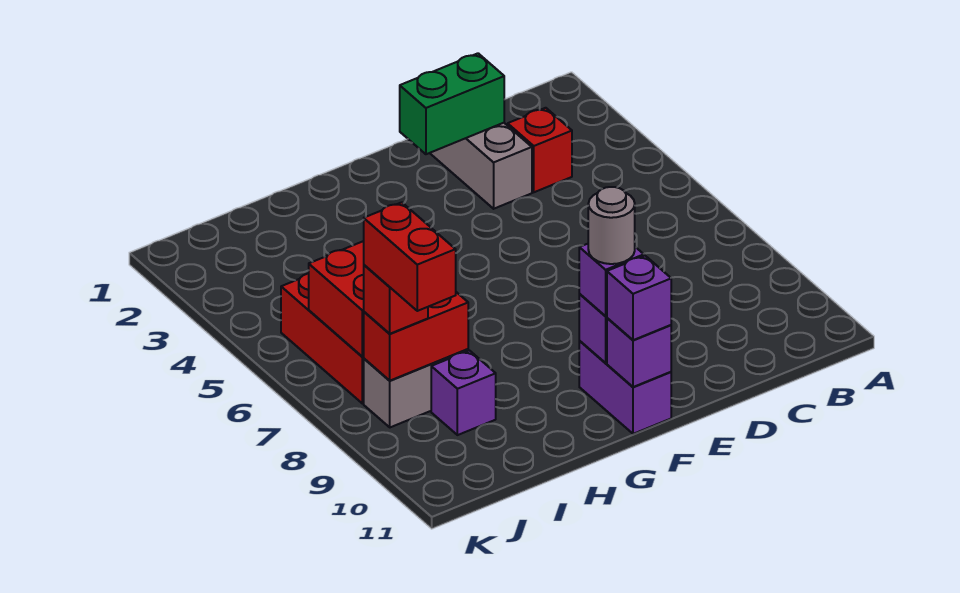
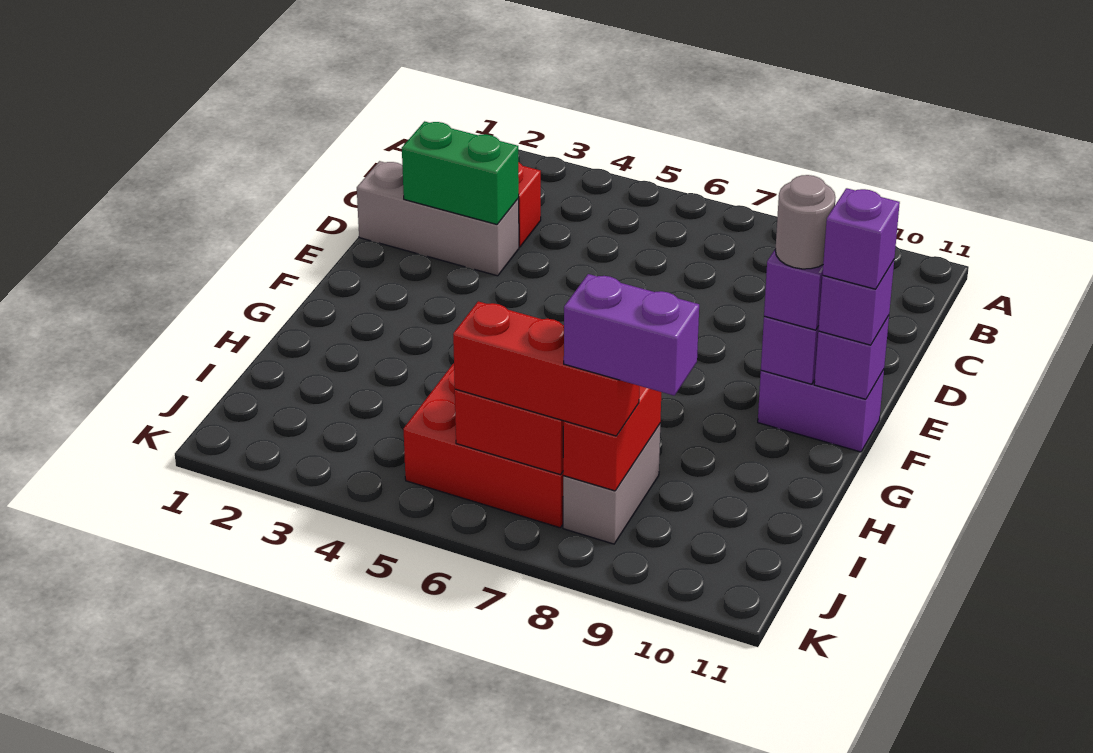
green 1x2 brick [400,53,504,154] -> green 1x2 brick turned to [402,121,519,224]
purple 1x1 brick [431,351,496,435] -> purple 1x1 brick moved to [823,188,900,289]
red 1x1 brick [364,265,428,334] -> red 1x3 brick [453,301,639,436]
red 1x2 brick [364,202,456,311] -> purple 1x2 brick [564,274,699,396]

